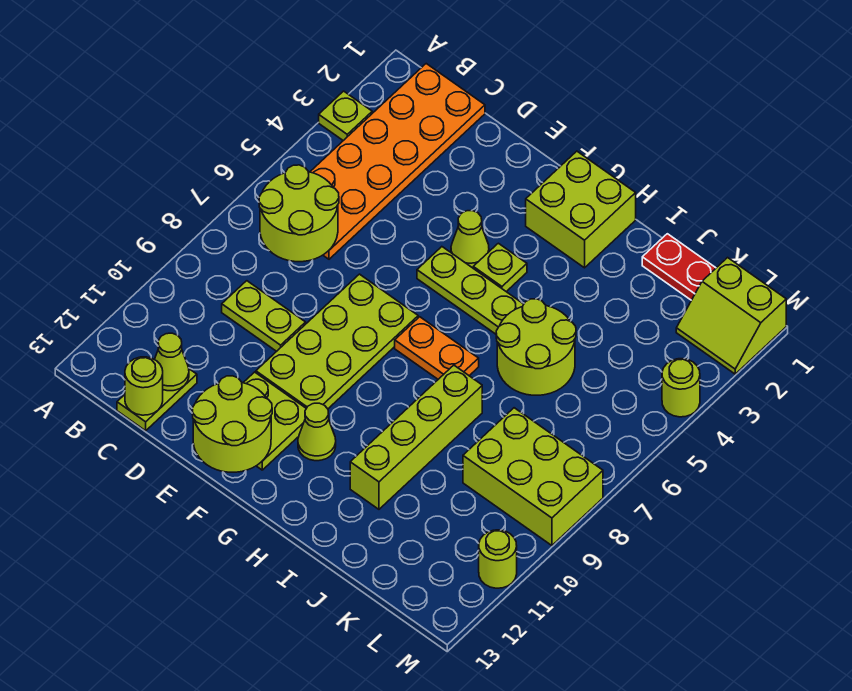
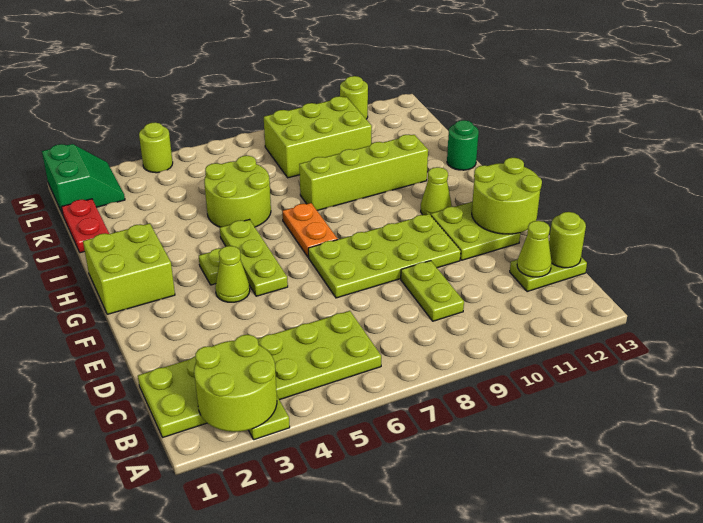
orange 2x6 plate [310,64,485,259] -> lime 2x6 plate [138,311,381,437]
lime 2x2 round brick [259,165,339,262] -> lime 2x2 round brick moved to [194,335,277,432]
none -> green 1x1 round brick [447,120,479,170]
lime 2x3 brick [463,408,603,545] -> lime 2x3 brick turned to [264,96,372,178]
lime 2x2 slope [676,258,786,374] -> green 2x2 slope [42,144,125,214]

